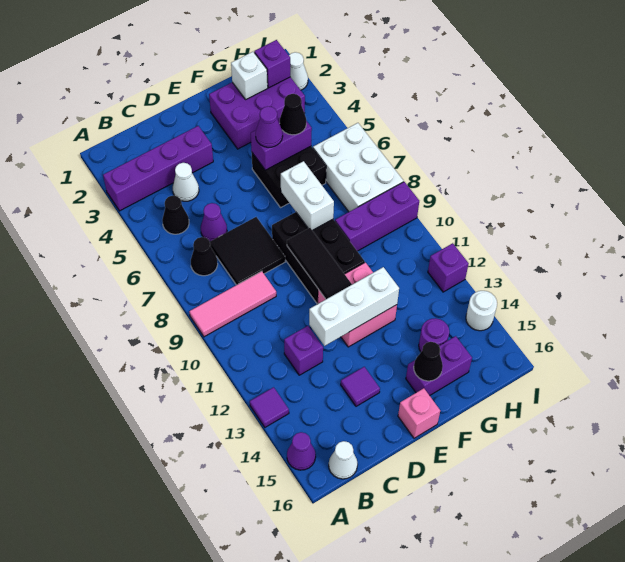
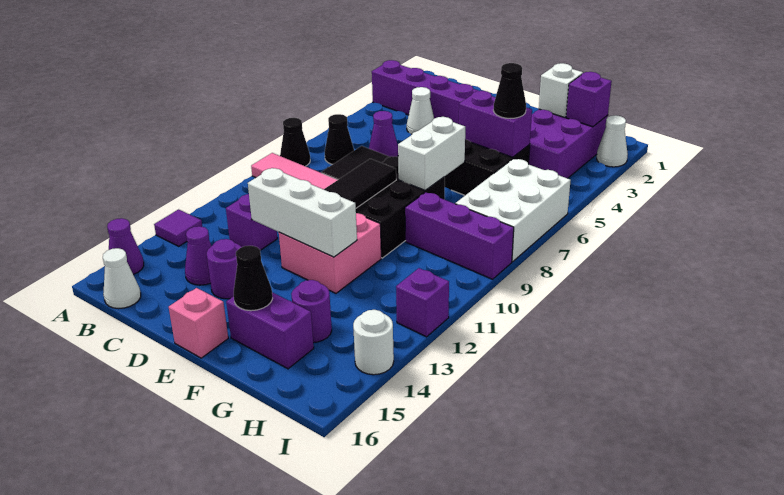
black 1x1 cone [162,196,189,234] -> black 1x1 cone moved to [280,118,310,166]
purple 1x1 tile [341,367,380,406] -> purple 1x1 round brick [207,239,241,299]
purple 2x3 brick [209,77,305,149] -> purple 2x3 brick turned to [529,109,608,178]
purple 1x1 cone [256,106,283,147] -> purple 1x1 cone moved to [185,226,211,285]

